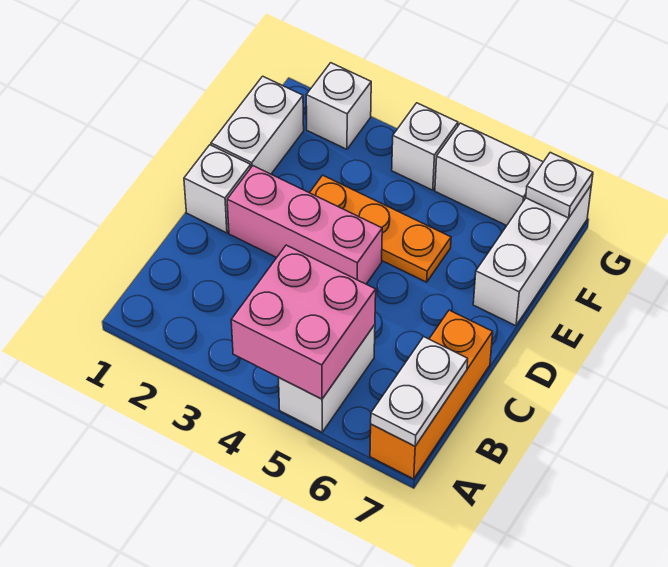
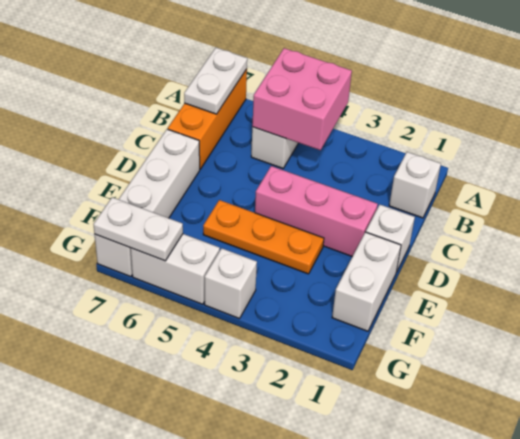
white 1x3 brick [473,186,591,326] -> white 1x4 brick [95,129,200,277]
white 1x1 brick [306,63,371,149] -> white 1x1 brick moved to [389,152,441,218]
white 1x1 plate [526,152,593,218] -> white 1x2 plate [93,197,183,261]

